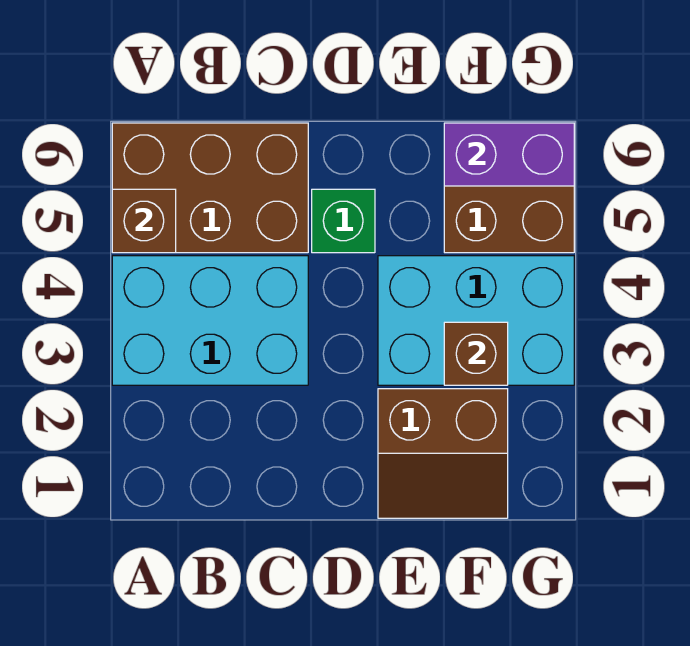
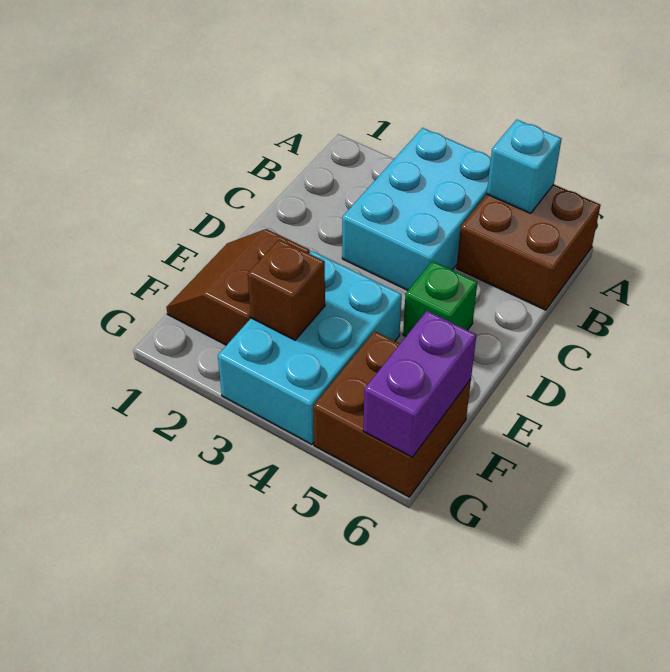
brown 2x3 brick [112,123,308,253] -> brown 2x2 brick [457,185,601,310]
brown 1x1 brick [112,189,176,253] -> cyan 1x1 brick [487,120,562,213]

